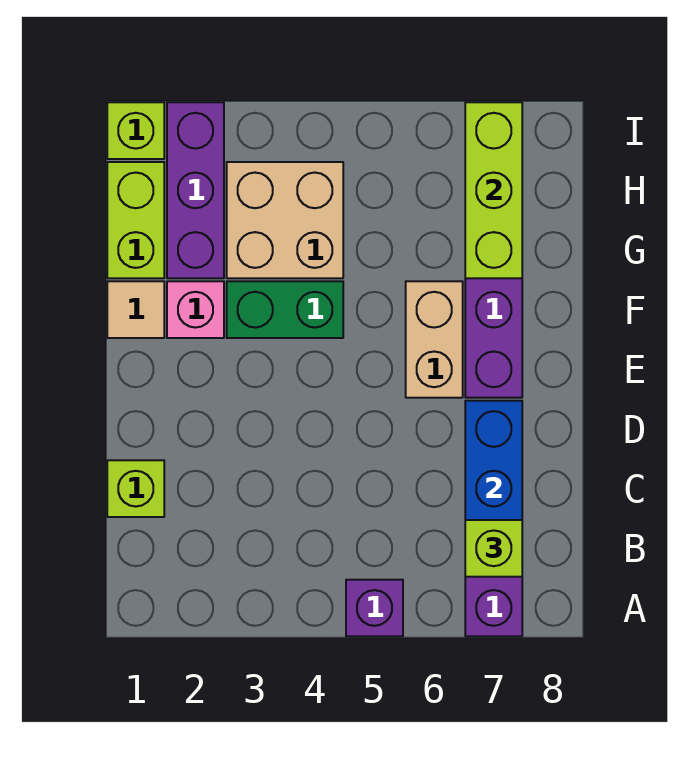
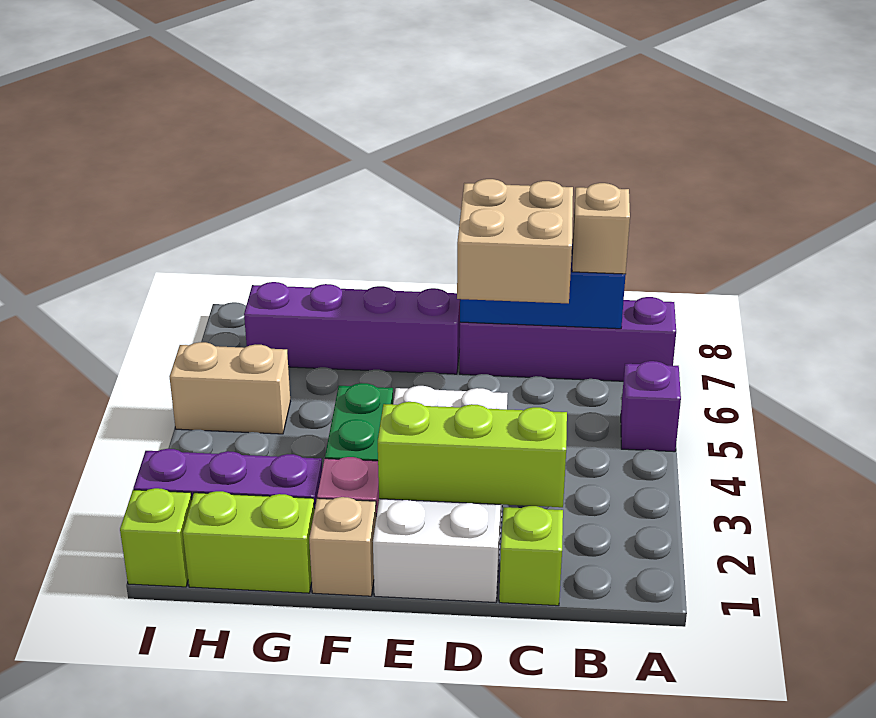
lime 1x1 brick [465,520,522,577] -> tan 1x1 brick [572,183,630,274]
none -> white 2x4 brick [373,386,508,603]
tan 1x2 brick [406,281,463,398] -> tan 1x2 brick moved to [170,342,290,434]
tan 1x1 tile [107,281,164,338] -> tan 1x1 brick [309,497,376,596]
tan 2x2 brick [227,162,343,278] -> tan 2x2 brick moved to [457,179,573,303]
lime 1x3 brick [465,102,522,278] -> lime 1x3 brick moved to [378,402,567,507]

